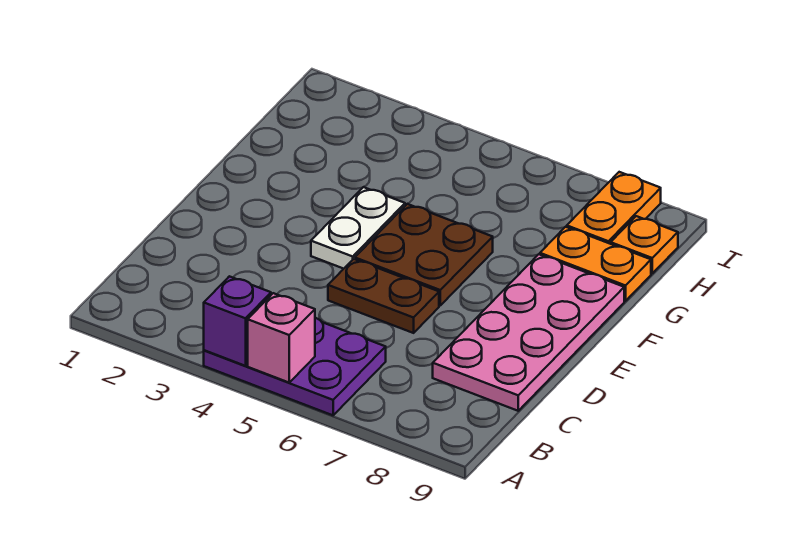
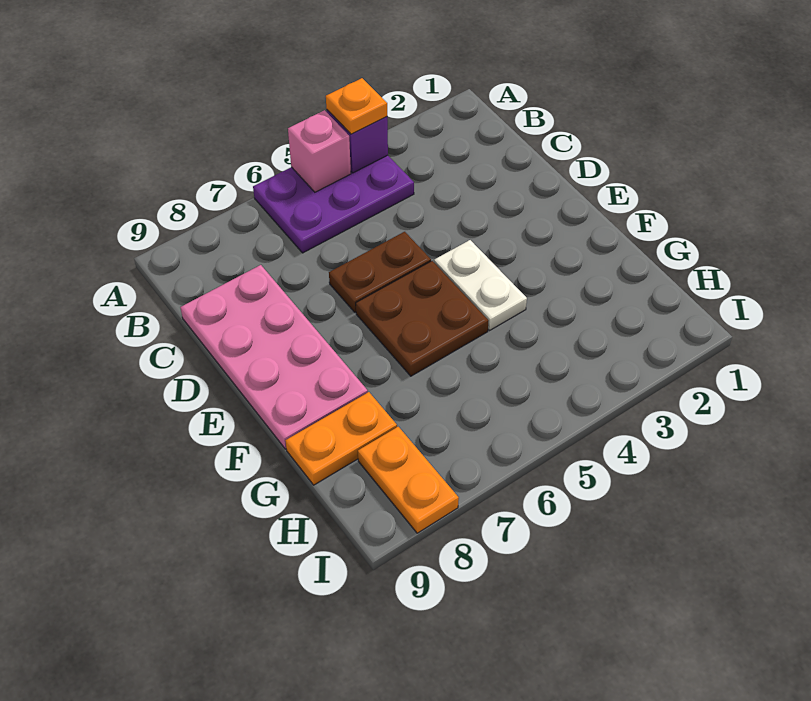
orange 1x1 plate [611,216,678,273] -> orange 1x1 plate moved to [326,78,387,134]

